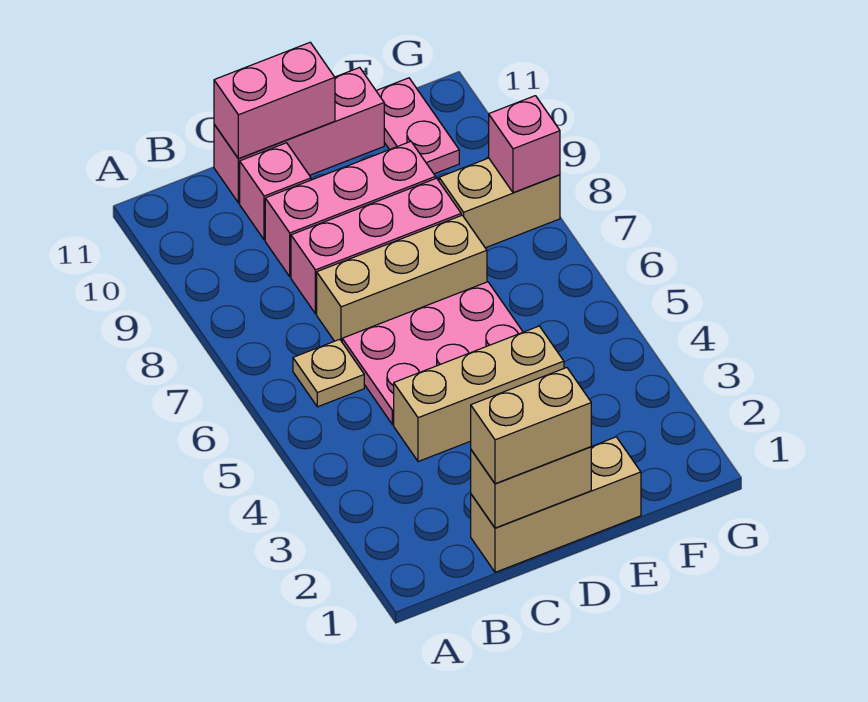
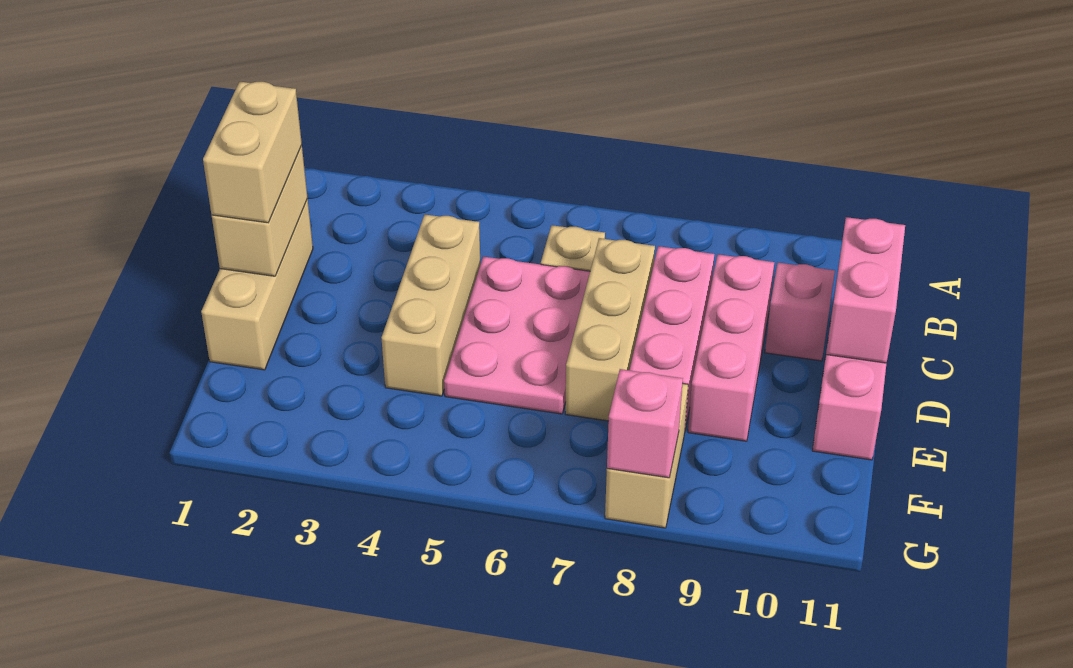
pink 1x2 plate [376,78,459,174] -> none

